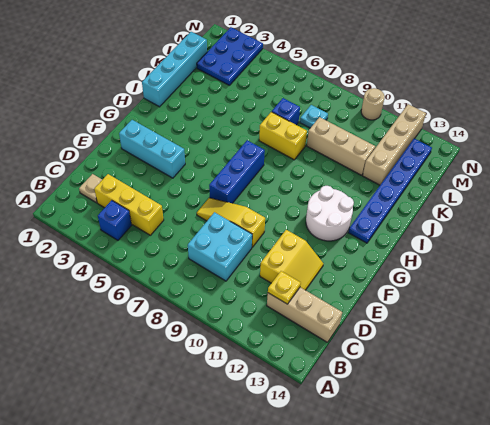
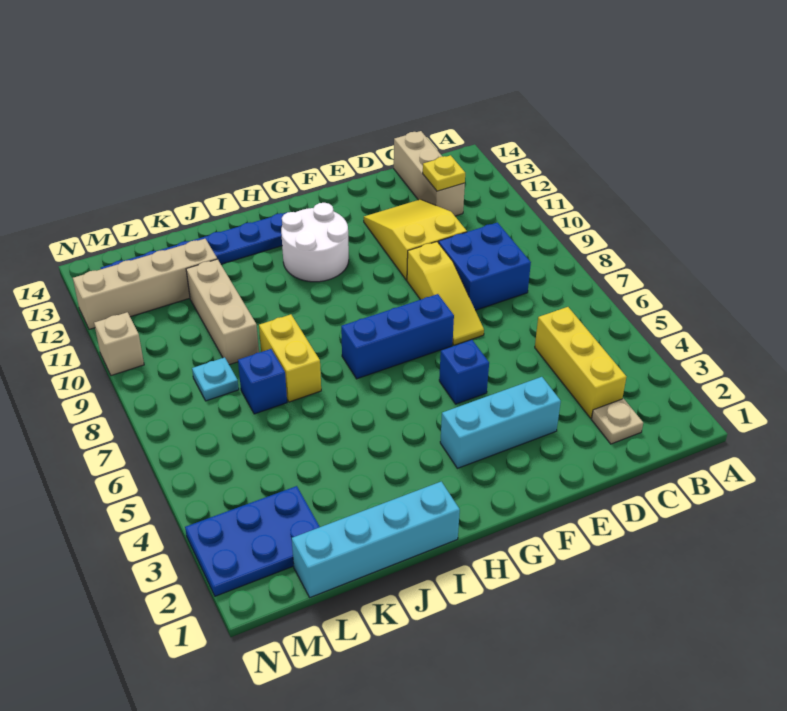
blue 1x1 brick [98,200,132,240] -> blue 1x1 brick moved to [439,340,489,404]
cyan 2x2 brick [188,212,252,281] -> blue 2x2 brick [439,223,531,310]
yellow 2x2 slope [260,230,323,290] -> yellow 2x3 slope [364,199,467,280]
cyan 1x3 brick [119,120,185,178] -> cyan 1x3 brick turned to [440,377,561,468]
tan 1x1 round brick [361,88,385,120] -> tan 1x1 brick [94,312,144,376]

